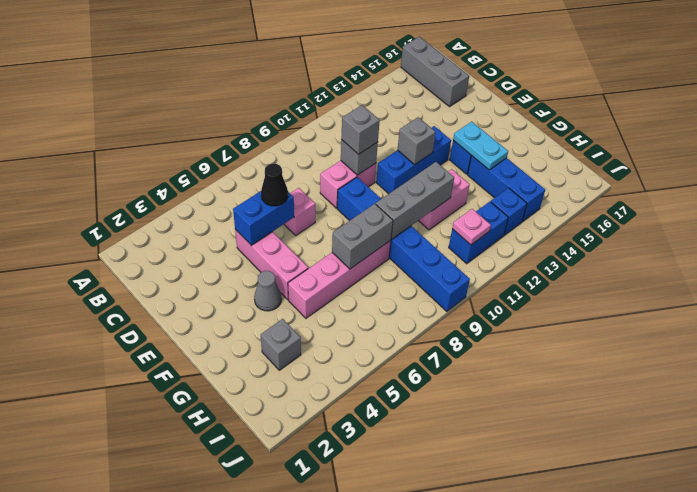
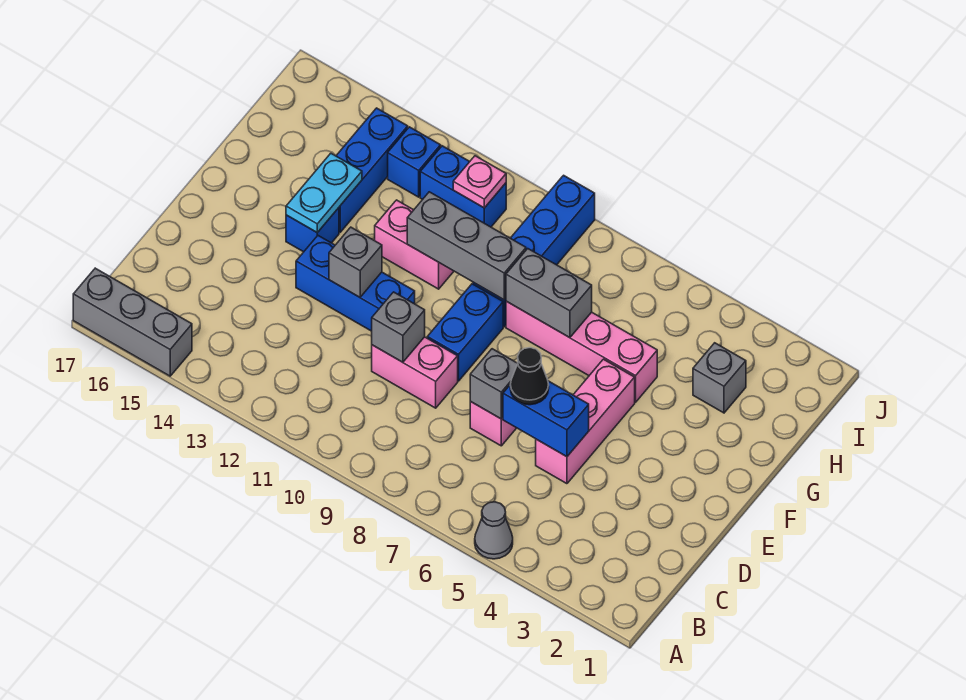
grey 1x3 brick [401,37,469,107] -> grey 1x3 brick turned to [73,268,192,376]
grey 1x1 brick [341,105,380,154] -> grey 1x1 brick moved to [470,349,518,419]
grey 1x1 cone [254,271,281,311] -> grey 1x1 cone moved to [475,502,513,559]

